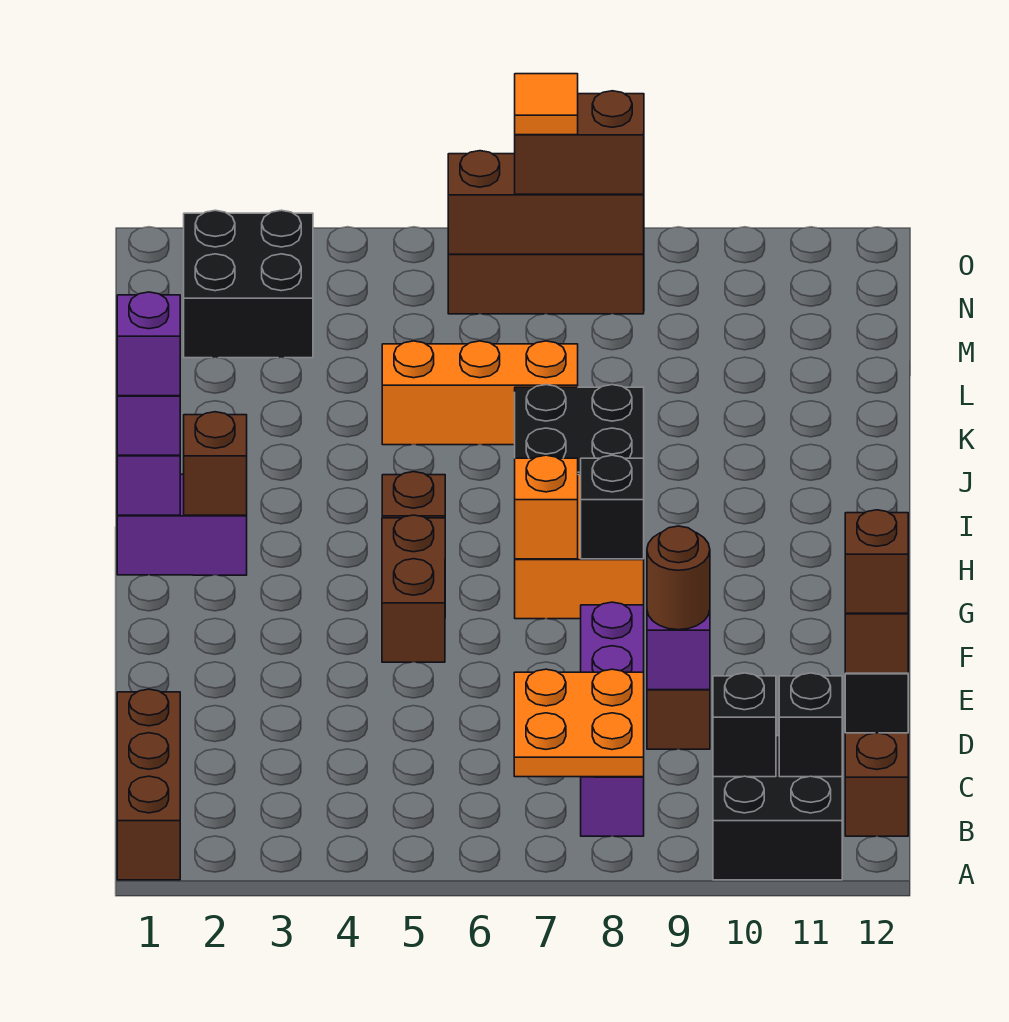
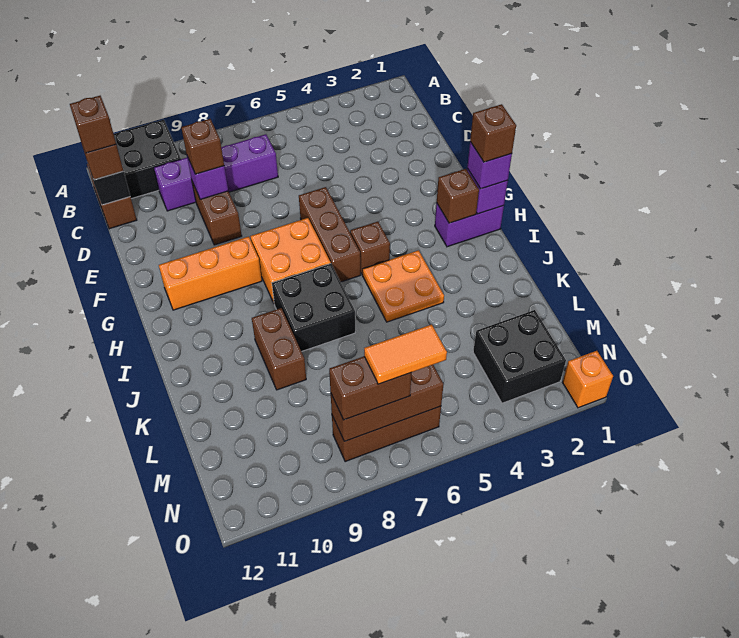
brown 1x3 brick [117,689,180,880] -> brown 1x3 brick moved to [299,187,361,282]
orange 2x2 plate [514,669,644,777] -> orange 2x2 plate moved to [363,250,444,322]
purple 1x4 brick [581,602,644,836] -> purple 1x4 brick turned to [154,134,278,211]
black 1x1 brick [713,673,776,777] -> none
black 1x1 brick [779,673,842,777] -> none
brown 1x1 round brick [647,526,710,630] -> brown 1x1 brick [181,119,224,174]
brown 1x2 brick [382,515,445,662] -> brown 1x2 brick moved to [252,308,306,390]
orange 1x1 brick [515,455,578,559] -> orange 1x1 brick moved to [563,351,613,408]
black 1x1 brick [581,455,644,559] -> none
purple 1x1 brick [117,292,180,396] -> brown 1x1 brick [470,104,516,162]
orange 1x3 brick [382,341,578,445] -> orange 1x3 brick moved to [159,237,262,310]
orange 1x1 tile [515,74,578,135] -> orange 1x2 tile [364,325,447,384]

